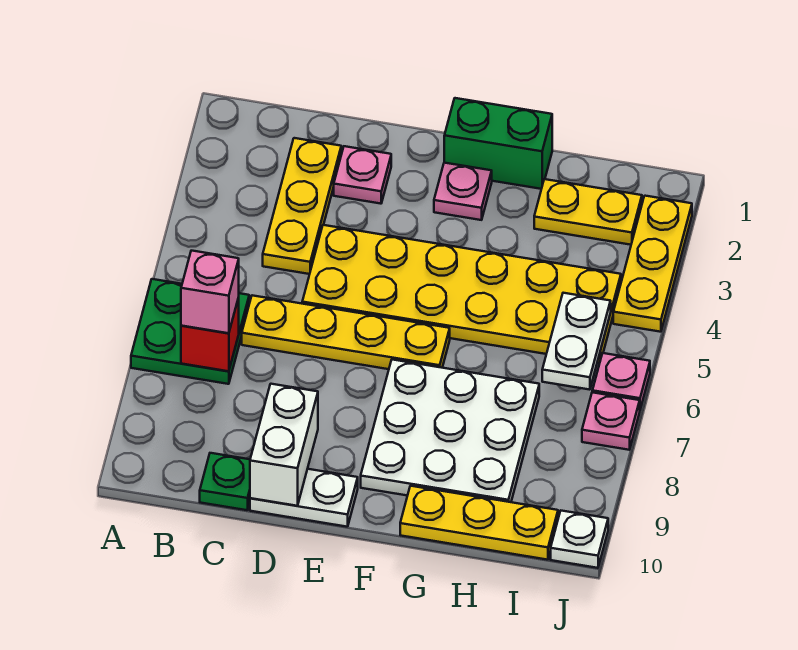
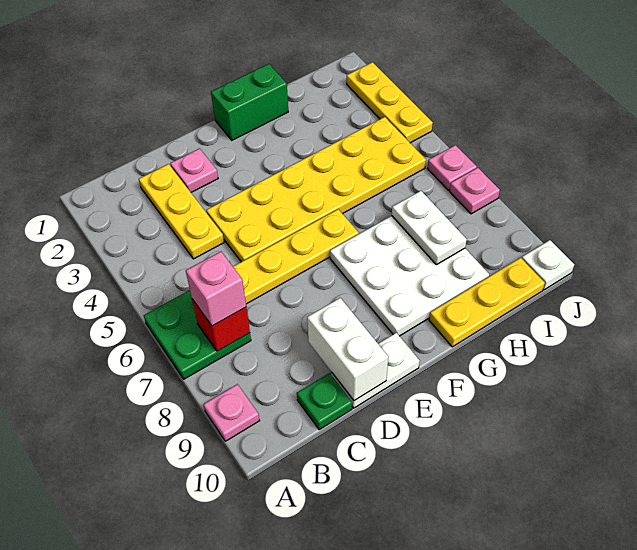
pink 1x1 plate [434,163,492,220] -> pink 1x1 plate moved to [203,384,260,441]
yellow 1x2 plate [534,179,642,245] -> none
white 1x2 plate [542,293,611,390] -> white 1x2 plate moved to [392,191,467,265]

